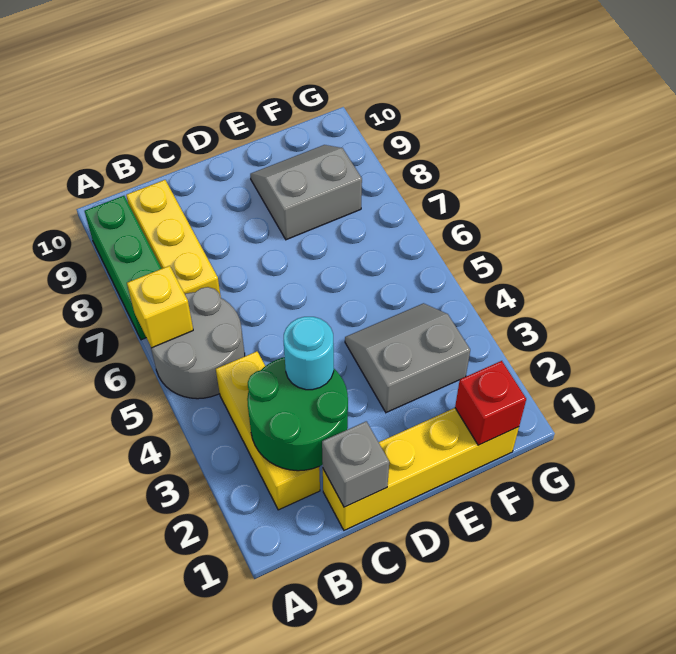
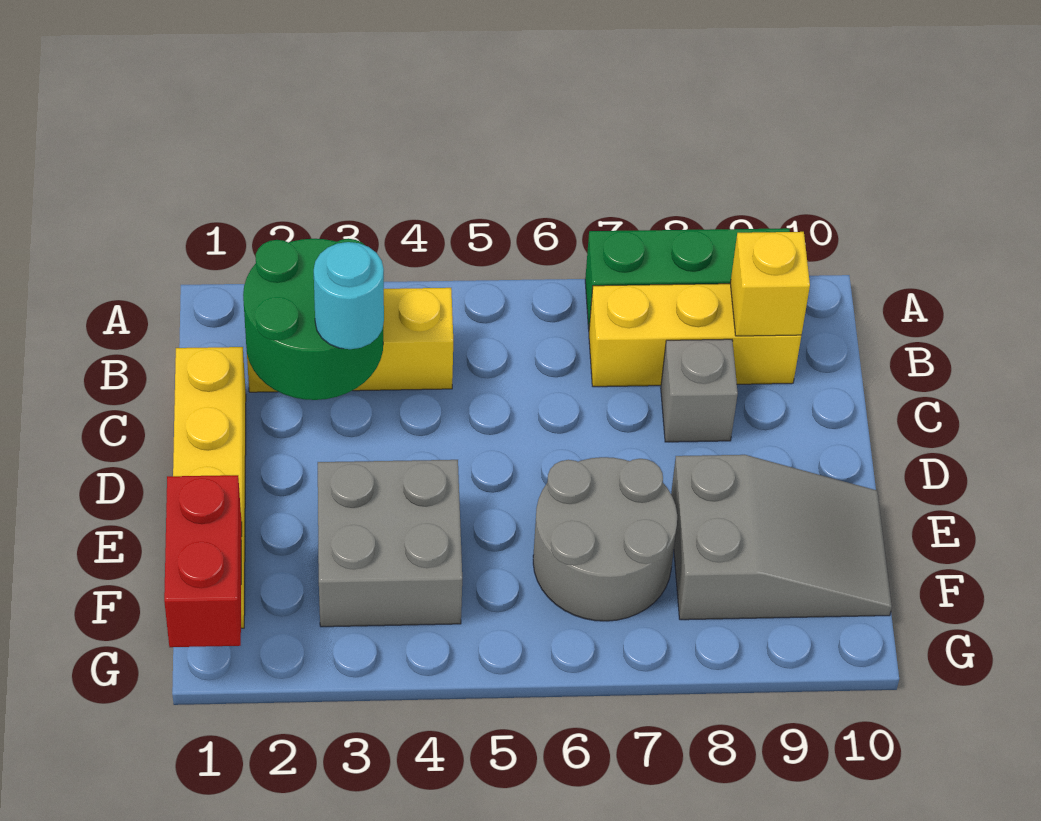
grey 2x2 round brick [151,287,245,399] -> grey 2x2 round brick moved to [533,457,677,621]
yellow 1x1 brick [127,266,193,348] -> yellow 1x1 brick moved to [730,232,810,336]
grey 1x1 brick [322,421,389,507] -> grey 1x1 brick moved to [661,339,738,442]
grey 2x2 slope [345,303,470,413] -> grey 2x2 brick [318,460,462,627]
grey 2x2 slope [250,145,362,240] -> grey 2x3 slope [671,455,892,620]
red 1x1 brick [455,361,526,445] -> red 1x2 brick [164,475,242,647]

